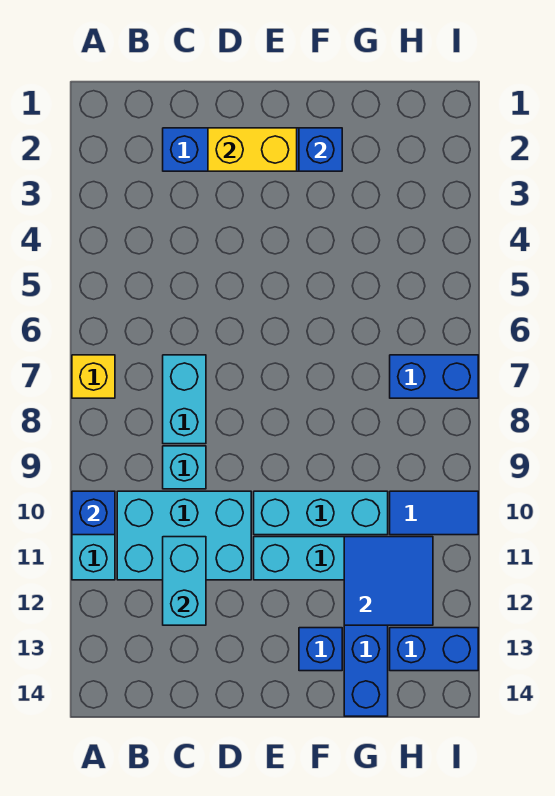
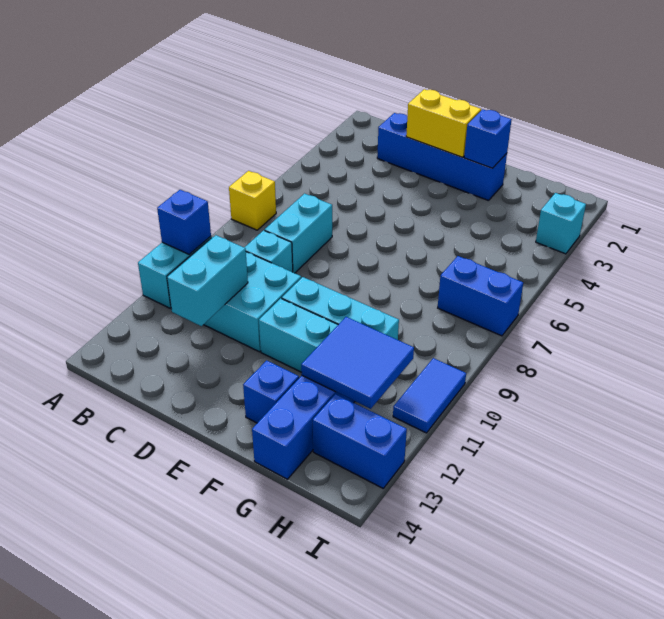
blue 1x2 tile [390,491,478,535] -> blue 1x2 tile turned to [393,358,466,433]
none -> cyan 1x1 brick [536,193,586,254]

